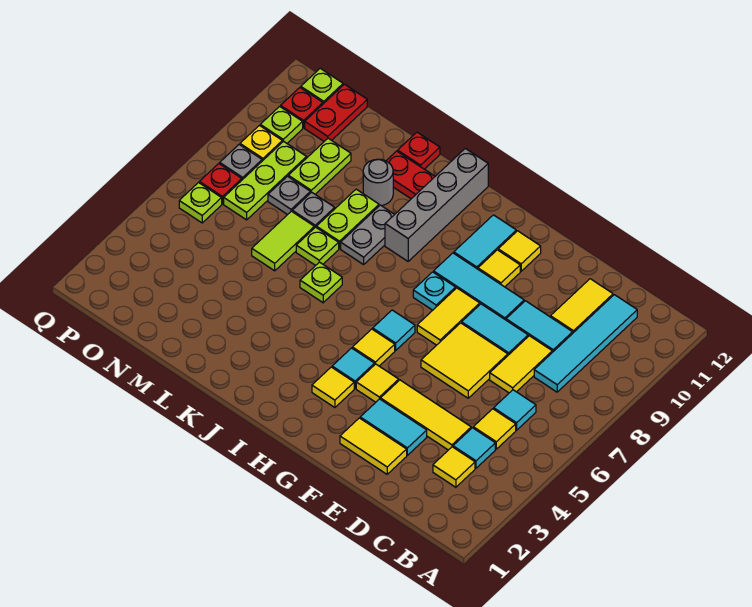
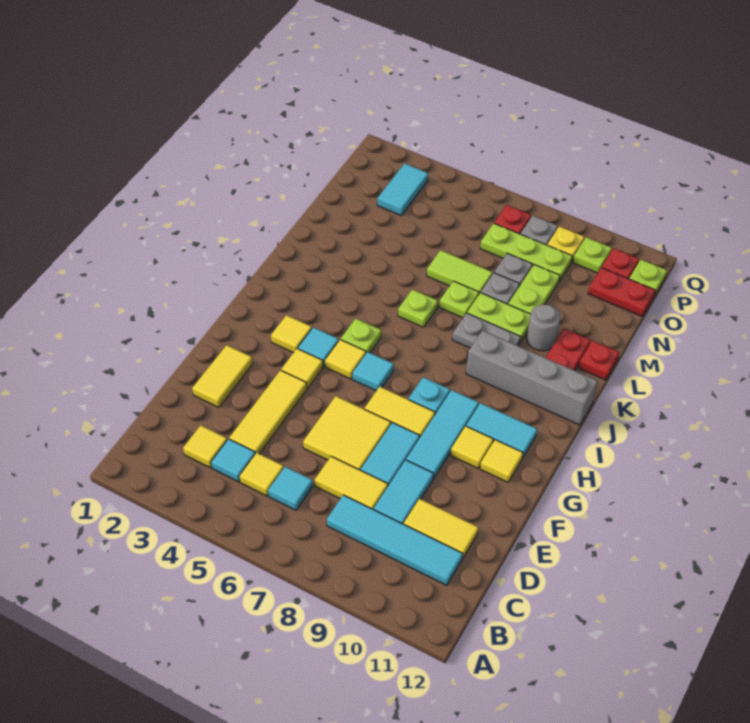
cyan 1x2 tile [360,399,427,455] -> cyan 1x2 tile moved to [377,164,428,215]
lime 1x2 plate [288,138,351,194] -> lime 1x2 plate turned to [508,265,560,314]
lime 1x1 plate [179,183,222,223] -> lime 1x1 plate moved to [341,319,381,353]

